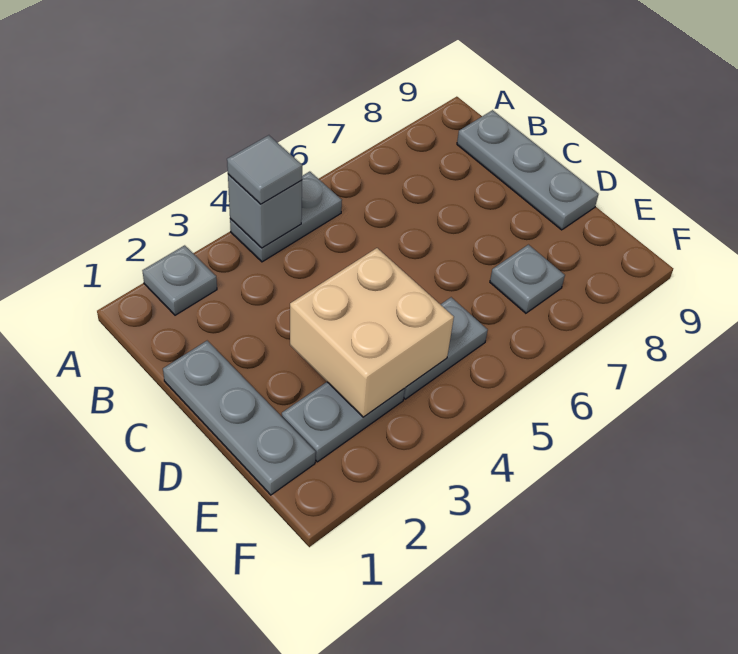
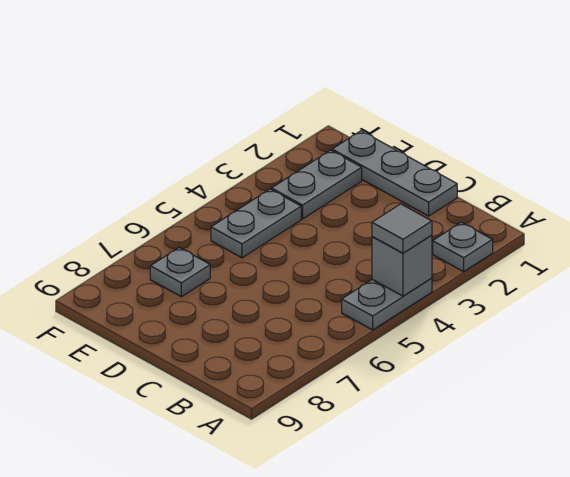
grey 1x3 plate [457,110,599,230] -> none
tan 2x2 brick [290,248,454,417] -> none

